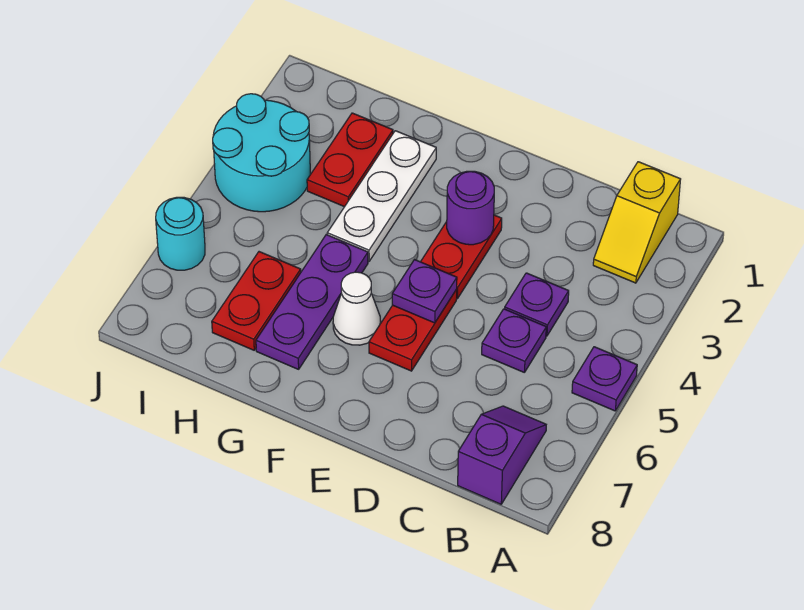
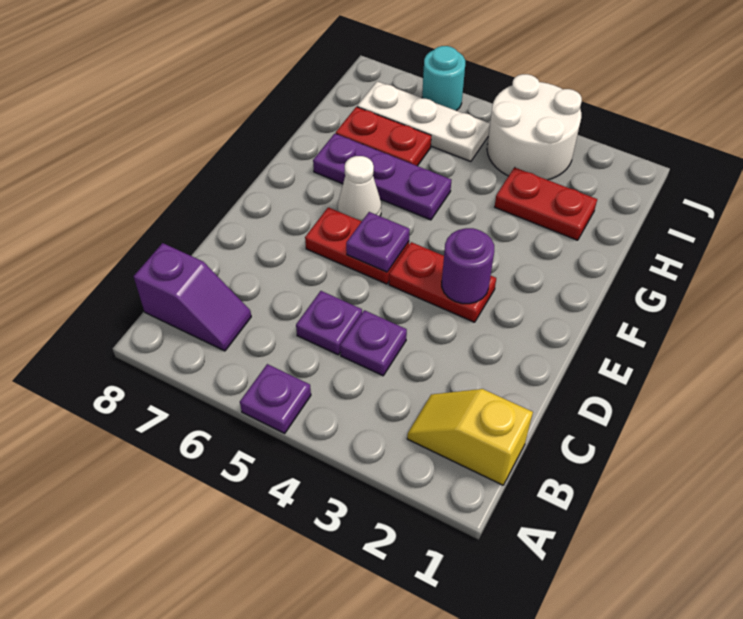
white 1x3 plate [327,131,436,261] -> white 1x3 plate moved to [357,81,490,162]
cyan 2x2 round brick [213,94,310,212] -> white 2x2 round brick [487,74,582,180]

